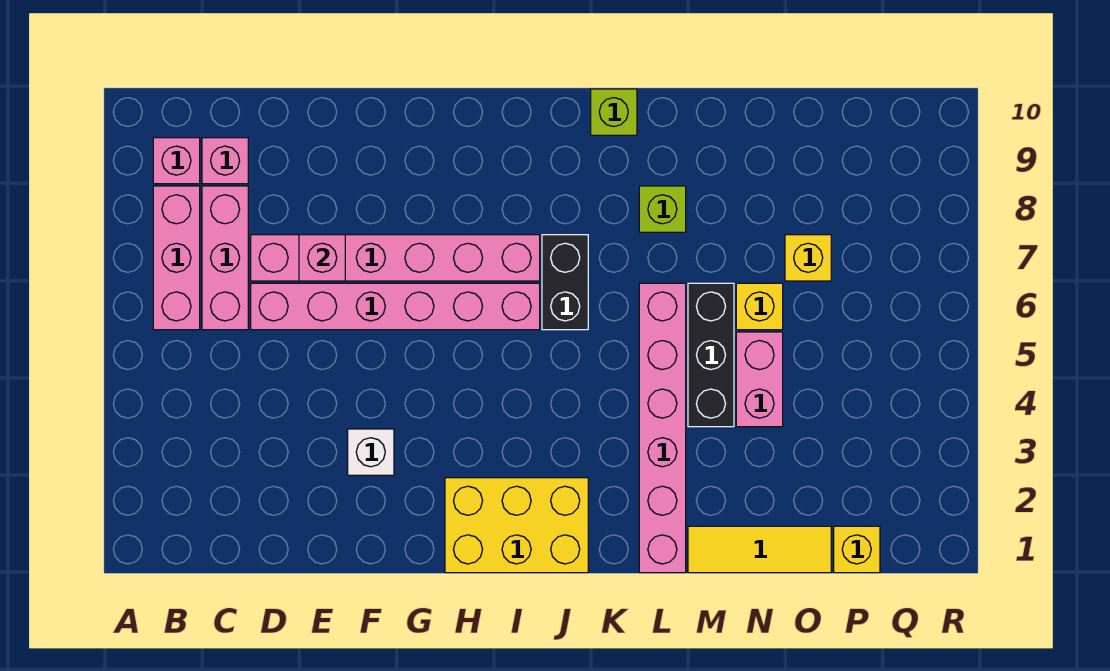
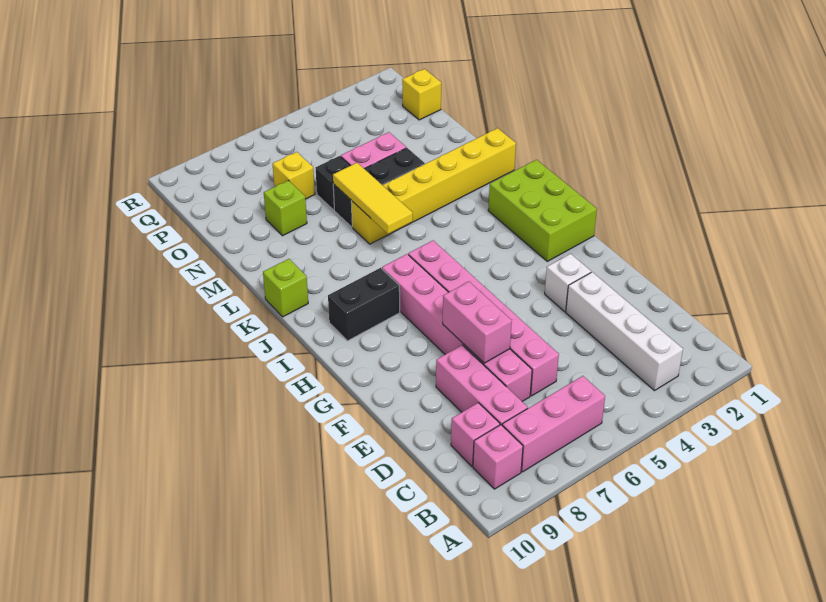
none -> white 1x4 brick [566,272,683,391]
pink 1x3 brick [202,186,248,330] -> pink 1x3 brick turned to [436,345,528,425]
pink 1x1 brick [299,235,345,281] -> pink 1x2 brick [443,282,512,363]
yellow 2x3 brick [445,478,588,573] -> lime 2x3 brick [488,160,597,261]
black 1x2 brick [542,235,588,330] -> black 1x2 brick moved to [328,268,400,341]
pink 1x6 brick [639,283,686,573] -> yellow 1x6 brick [351,128,516,244]
lime 1x1 brick [639,186,686,232] -> lime 1x1 brick moved to [264,180,307,236]
yellow 1x3 tile [688,526,831,573] -> yellow 1x3 tile moved to [333,163,413,234]
yellow 1x1 brick [736,283,783,330] -> black 1x1 brick [316,156,350,210]

